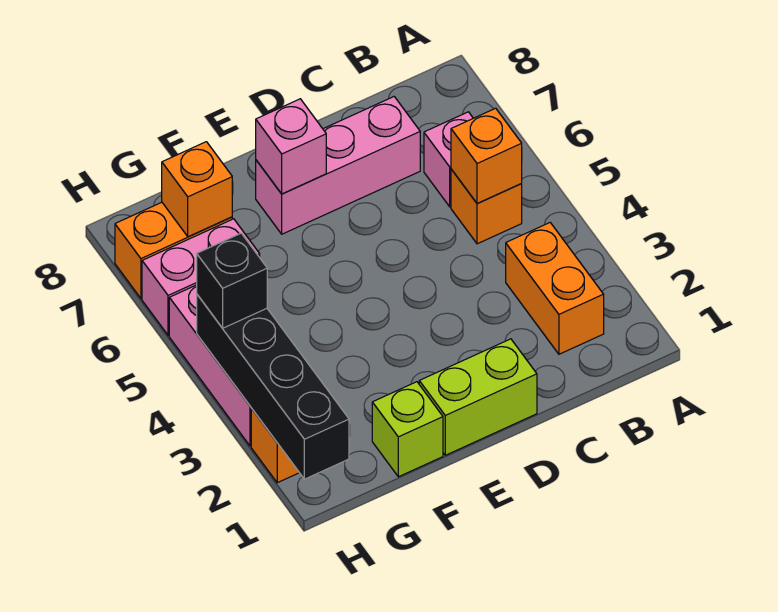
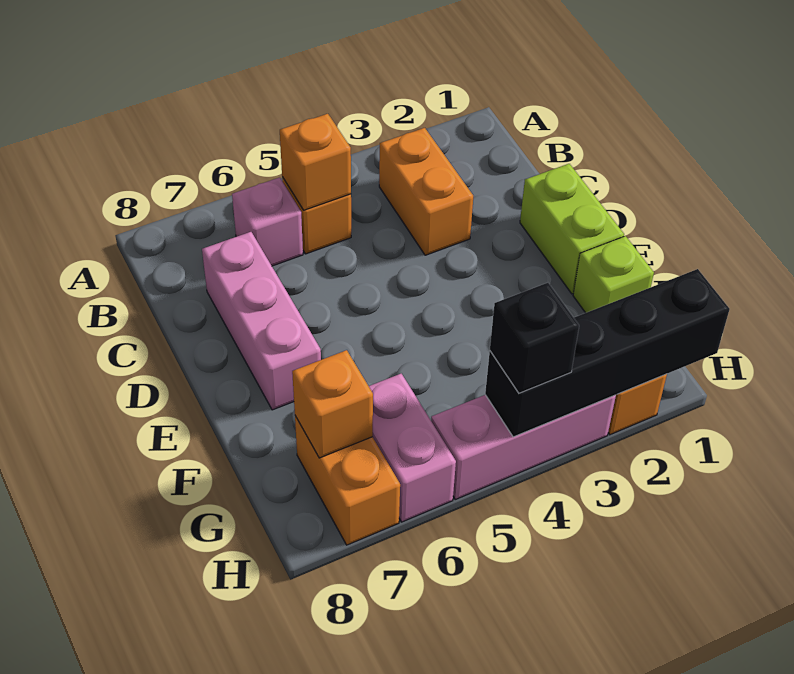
orange 1x2 brick [506,223,604,354] -> orange 1x2 brick turned to [379,128,473,255]
pink 1x1 brick [256,99,326,194] -> none

